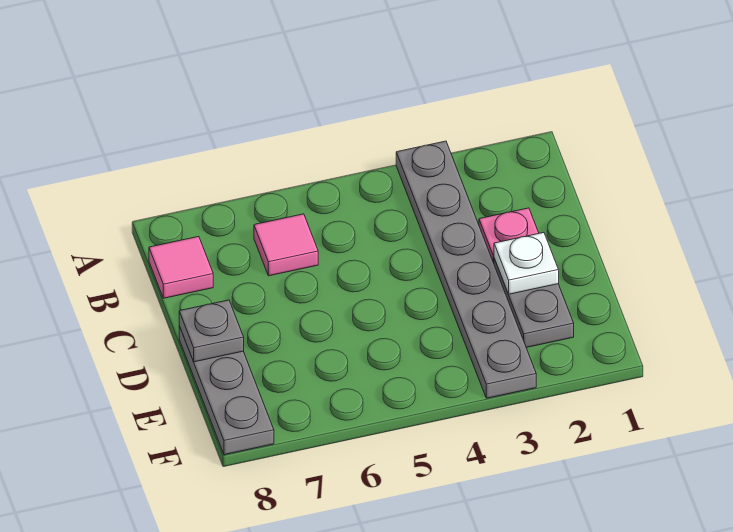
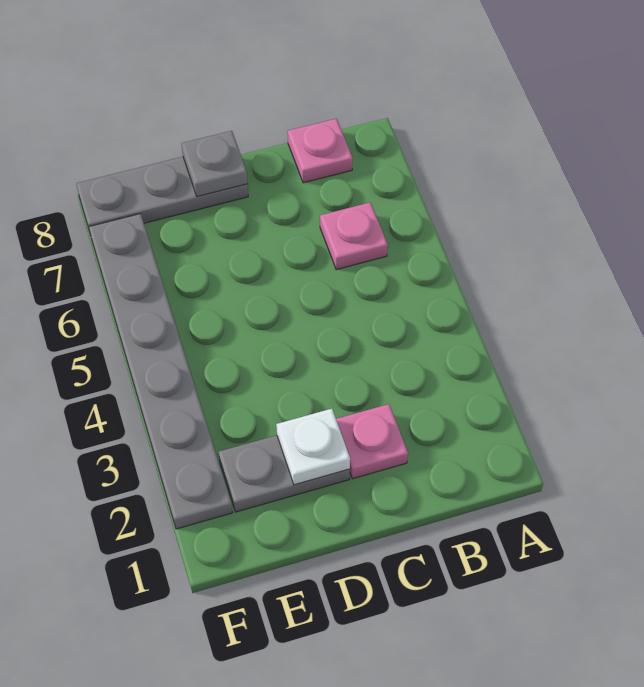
grey 1x6 plate [396,141,536,398] -> grey 1x6 plate turned to [89,214,233,529]
pink 1x1 tile [254,214,318,276] -> pink 1x1 plate [320,202,388,270]
pink 1x1 tile [149,237,213,298] -> pink 1x1 plate [288,119,353,183]

